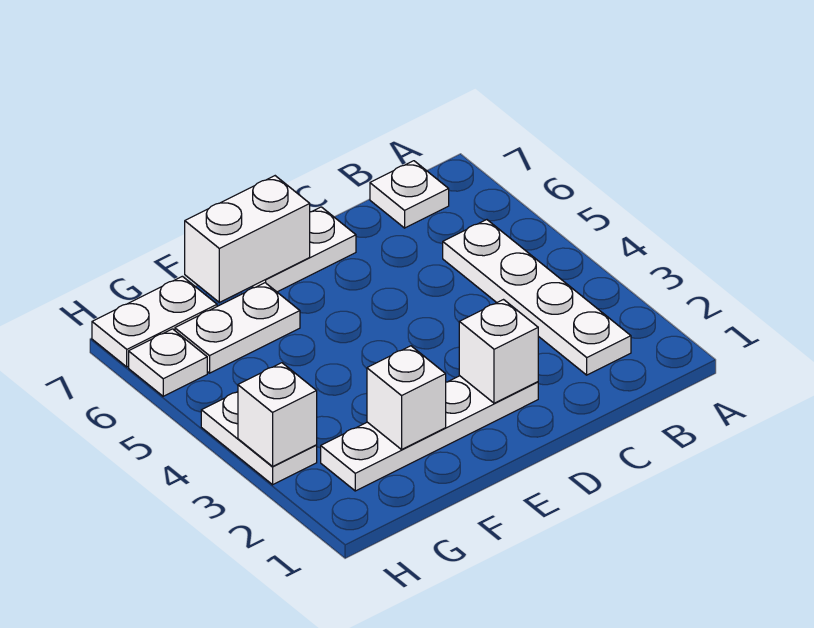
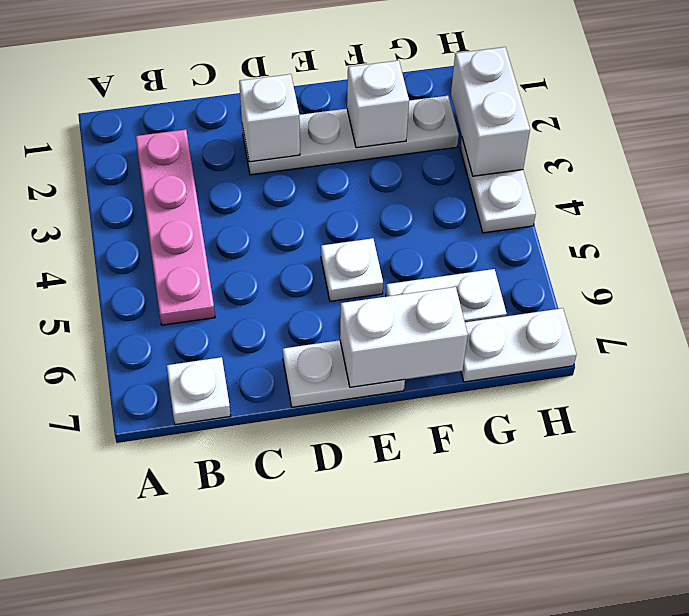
white 1x4 plate [443,220,631,375] -> pink 1x4 plate [136,129,215,325]
white 1x1 brick [238,363,317,466] -> white 1x2 brick [451,47,530,176]
white 1x1 plate [129,329,207,396] -> white 1x1 plate moved to [321,238,383,301]

